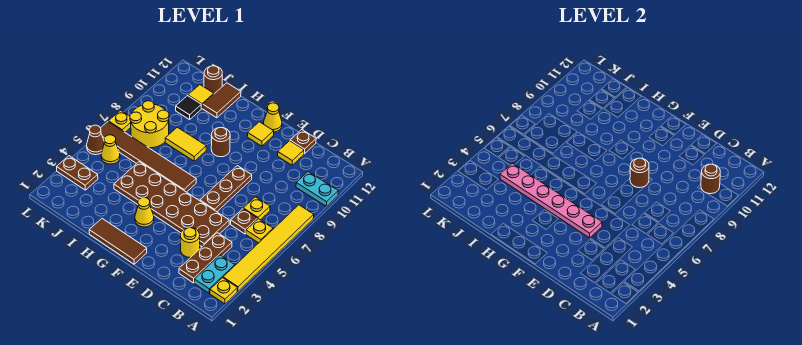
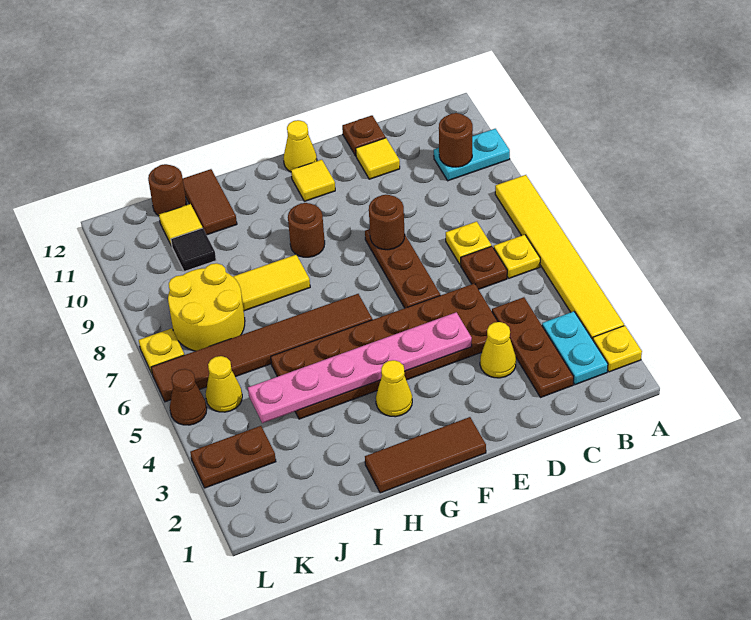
yellow 1x1 round brick [180,228,200,257] -> yellow 1x1 cone [480,322,516,378]

